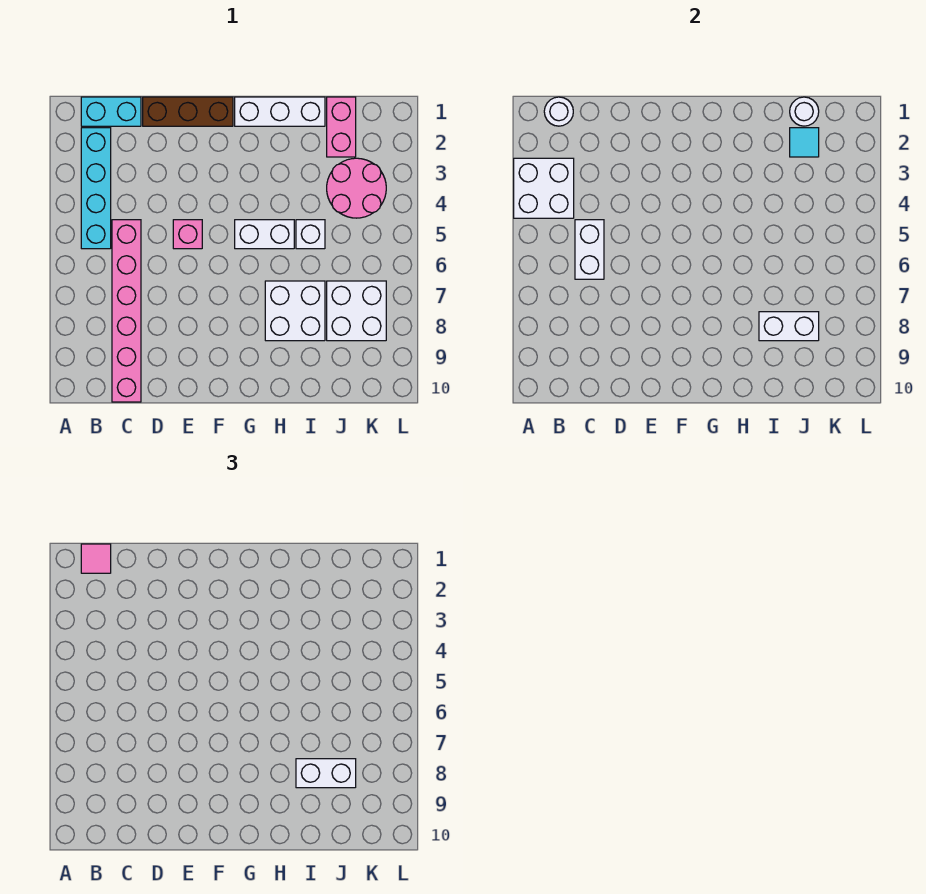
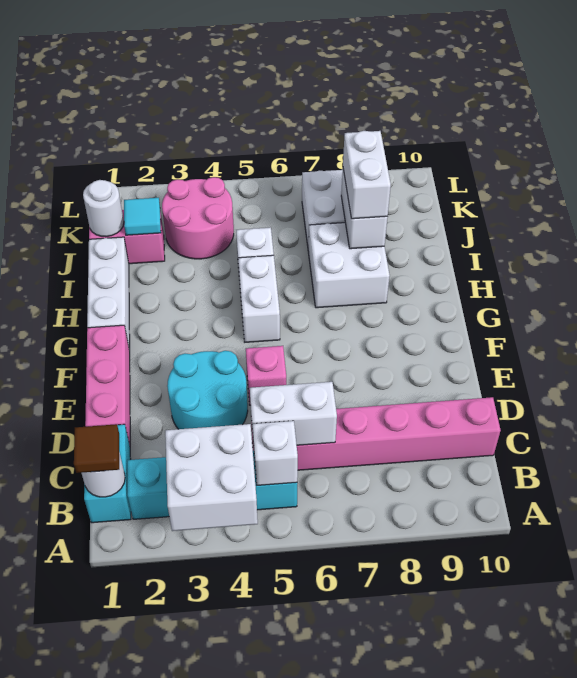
pink 1x1 tile [81,544,111,573] -> brown 1x1 tile [74,424,119,473]
none -> white 1x1 brick [253,421,298,485]
brown 1x3 brick [143,97,233,126] -> pink 1x3 brick [85,325,130,445]
none -> cyan 2x2 round brick [167,351,248,429]

